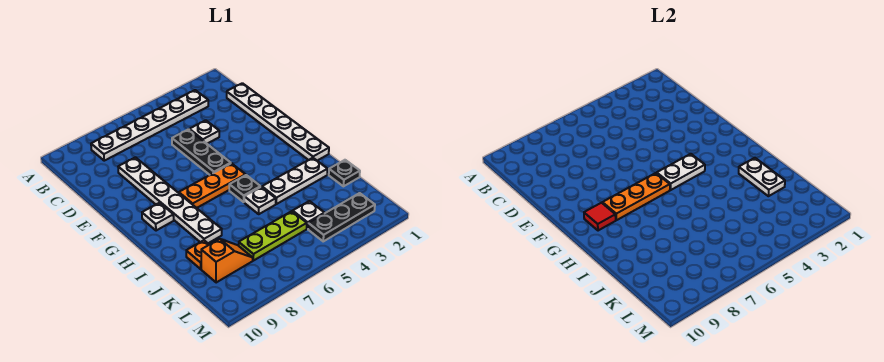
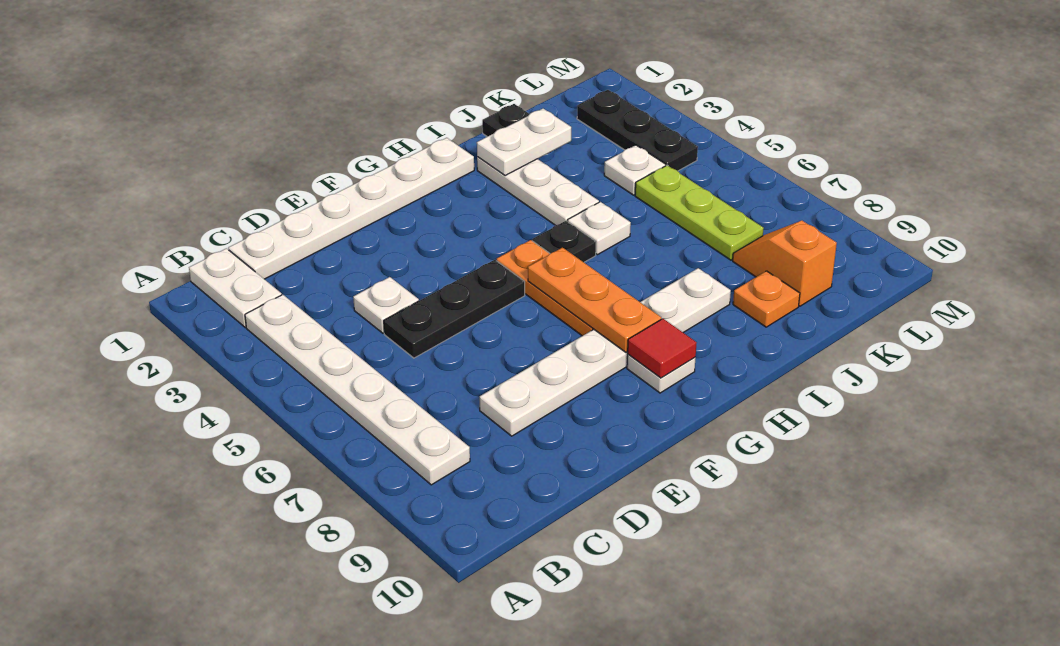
white 1x2 plate [657,154,705,190] -> white 1x2 plate moved to [189,248,282,327]

